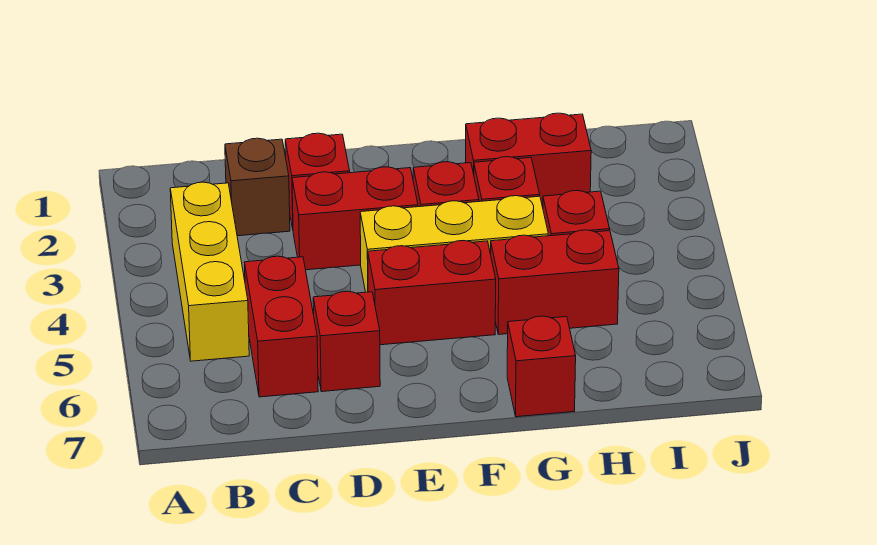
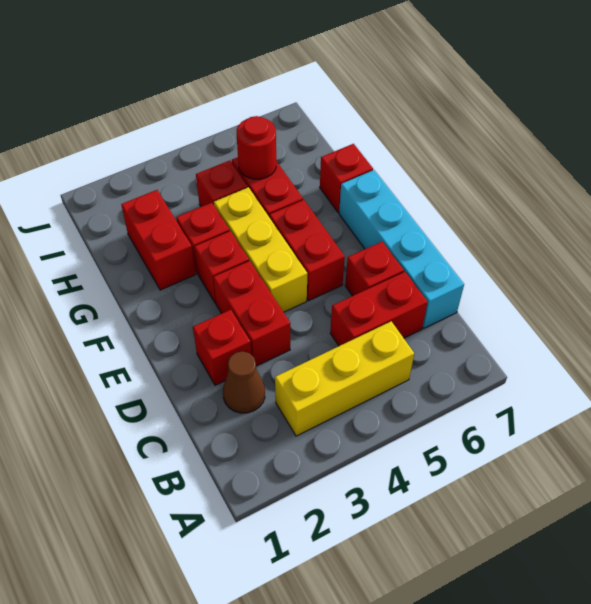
brown 1x1 brick [225,138,290,236] -> brown 1x1 cone [223,351,265,413]
none -> cyan 1x4 brick [339,170,464,328]
none -> red 1x1 round brick [237,116,276,179]

